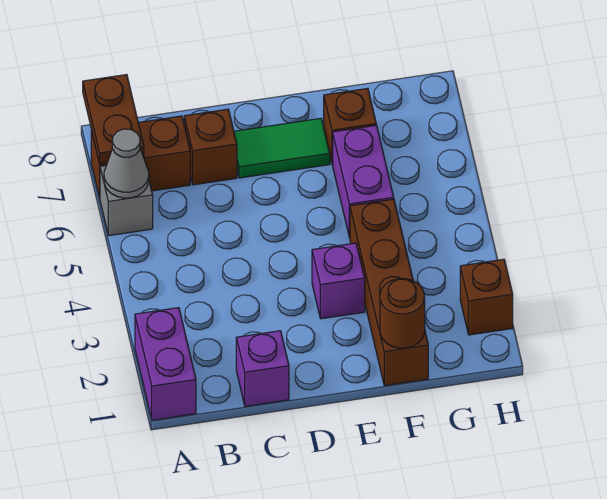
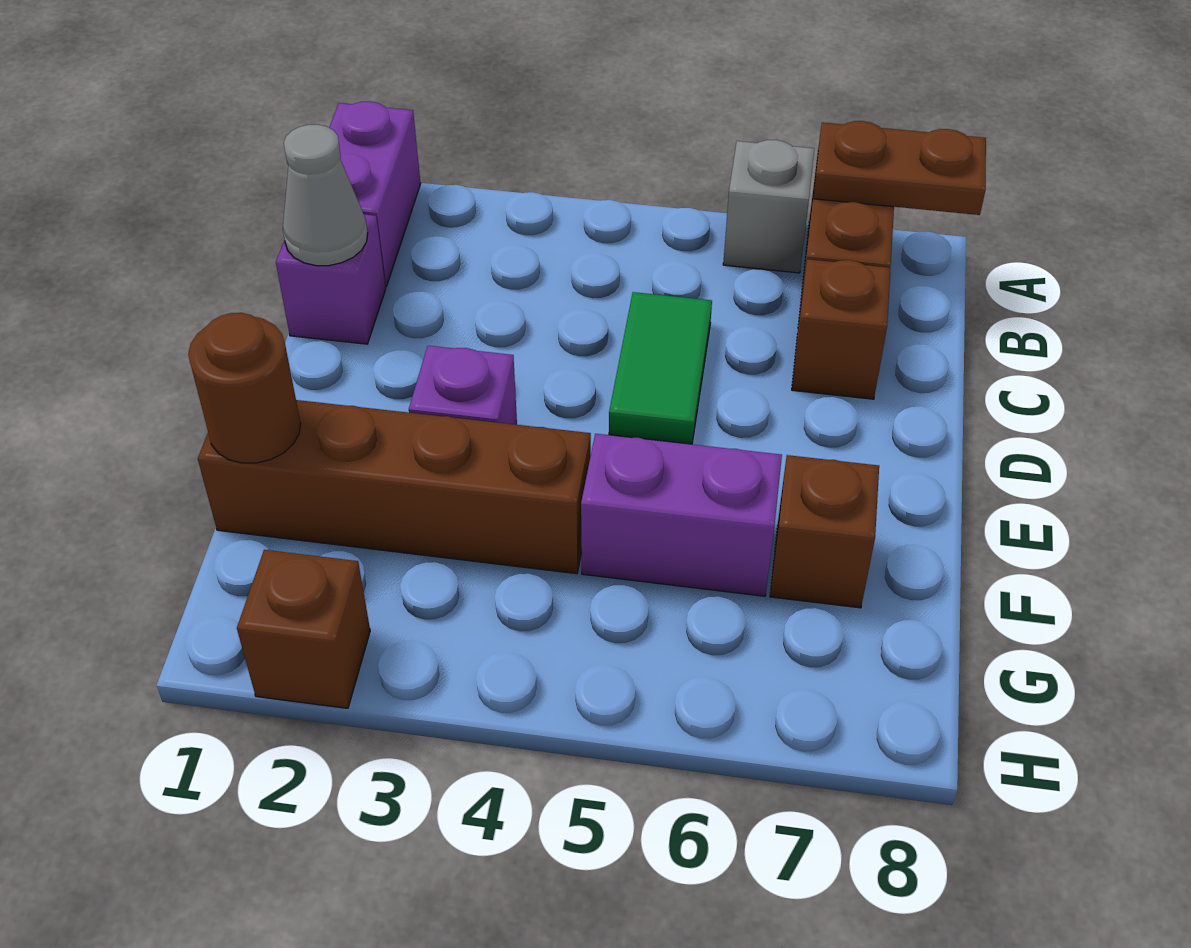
purple 1x2 brick [135,308,196,420] -> purple 1x2 brick turned to [329,102,421,287]
grey 1x1 cone [104,129,149,198] -> grey 1x1 cone moved to [283,125,368,266]
green 1x2 tile [234,118,330,178] -> green 1x2 tile moved to [609,292,712,444]

